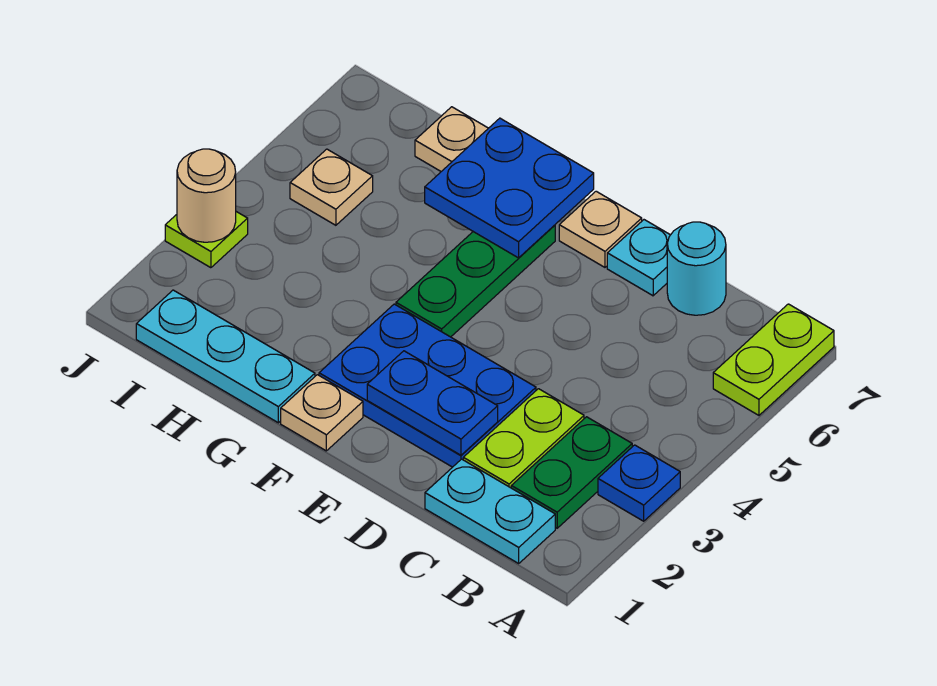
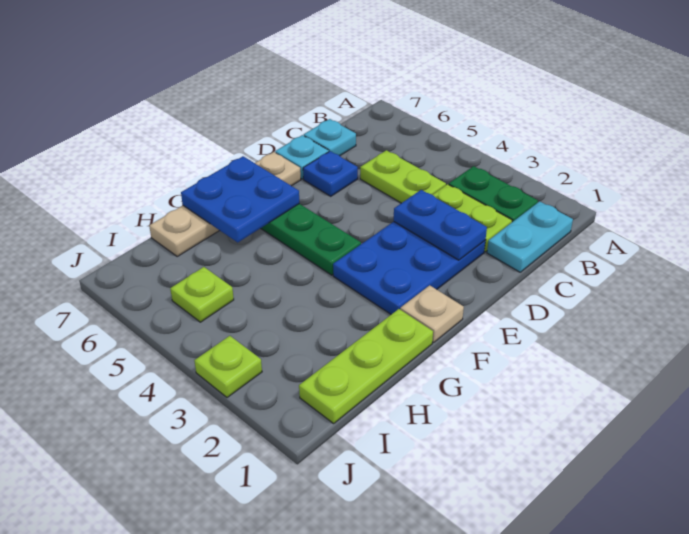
blue 1x1 plate [598,445,680,521] -> blue 1x1 plate moved to [303,151,358,196]
lime 1x2 plate [713,304,834,415] -> lime 1x2 plate moved to [360,150,446,203]
cyan 1x1 round brick [667,222,726,315] -> cyan 1x1 plate [304,119,356,156]
blue 1x2 plate [367,351,498,455] -> blue 1x2 plate turned to [394,190,487,260]
cyan 1x3 plate [136,290,315,423] -> lime 1x3 plate [299,309,433,423]
tan 1x1 plate [290,149,373,225] -> lime 1x1 plate [170,267,234,322]
tan 1x1 round brick [177,149,236,242] -> none

